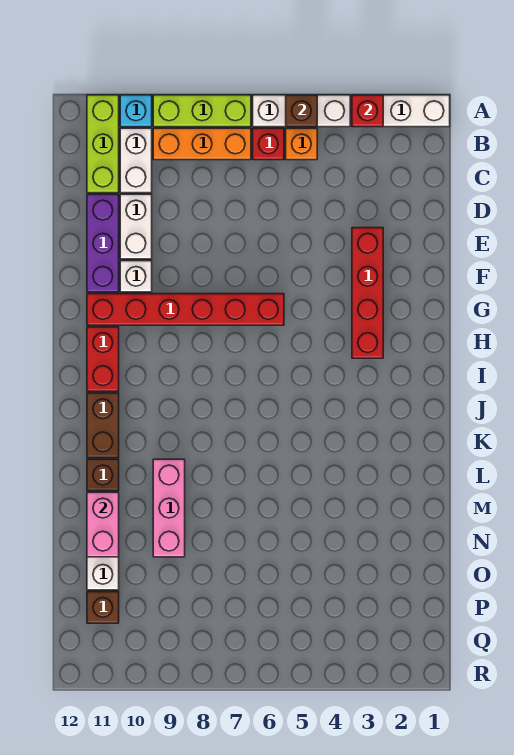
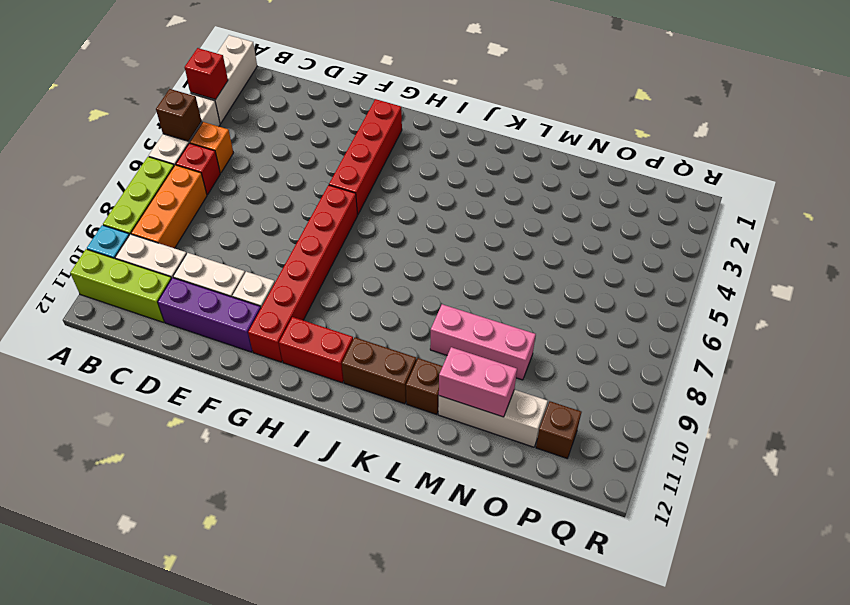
red 1x4 brick [352,228,383,358] -> red 1x4 brick turned to [329,99,402,215]

